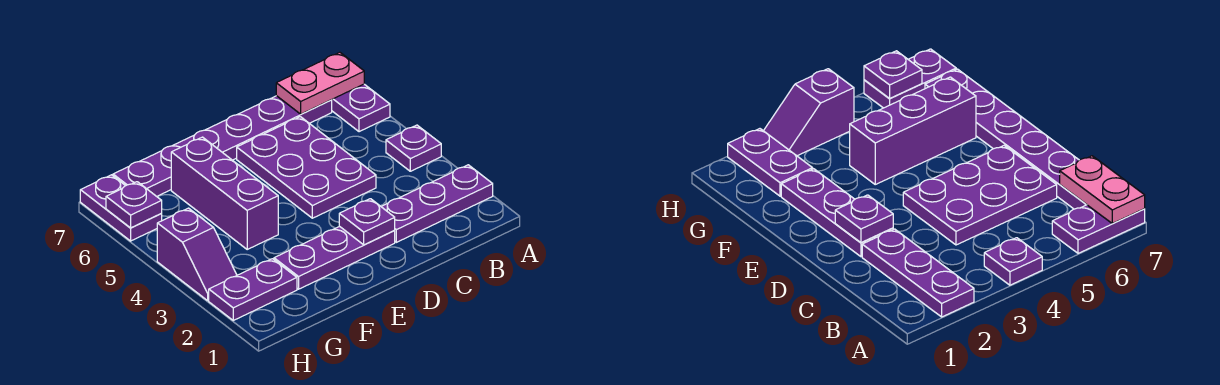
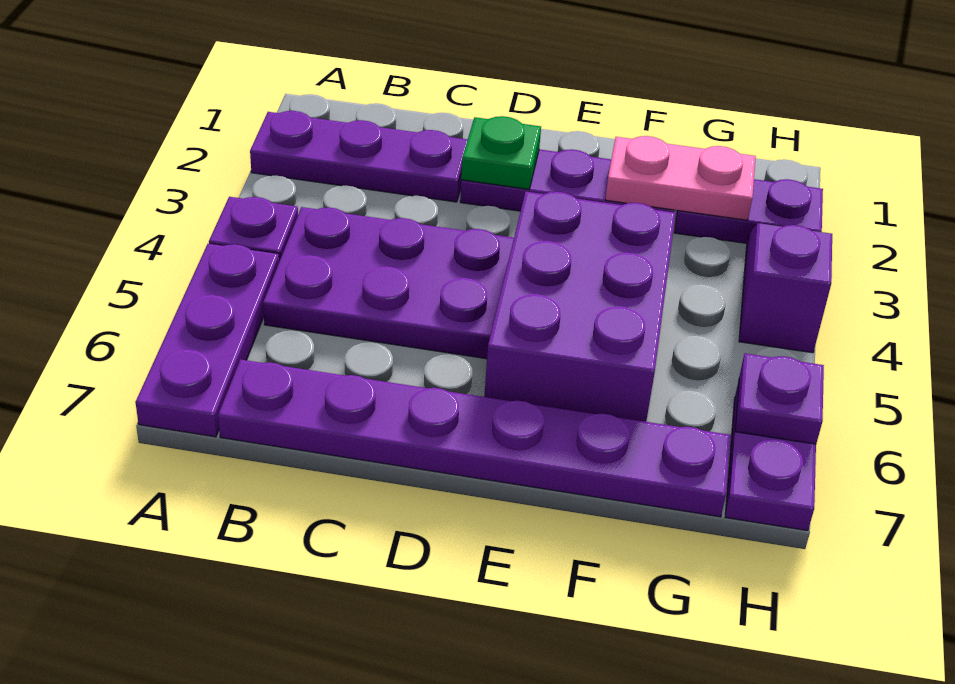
purple 1x2 plate [332,84,390,132] -> purple 1x3 plate [135,244,279,437]
pink 1x2 plate [276,52,364,114] -> pink 1x2 plate moved to [605,136,756,220]
purple 2x3 plate [237,117,376,218] -> purple 2x3 plate turned to [263,207,514,359]
purple 1x1 plate [339,199,395,245] -> green 1x1 plate [461,116,541,189]
purple 1x3 brick [171,137,278,249] -> purple 2x3 brick [484,192,676,422]

